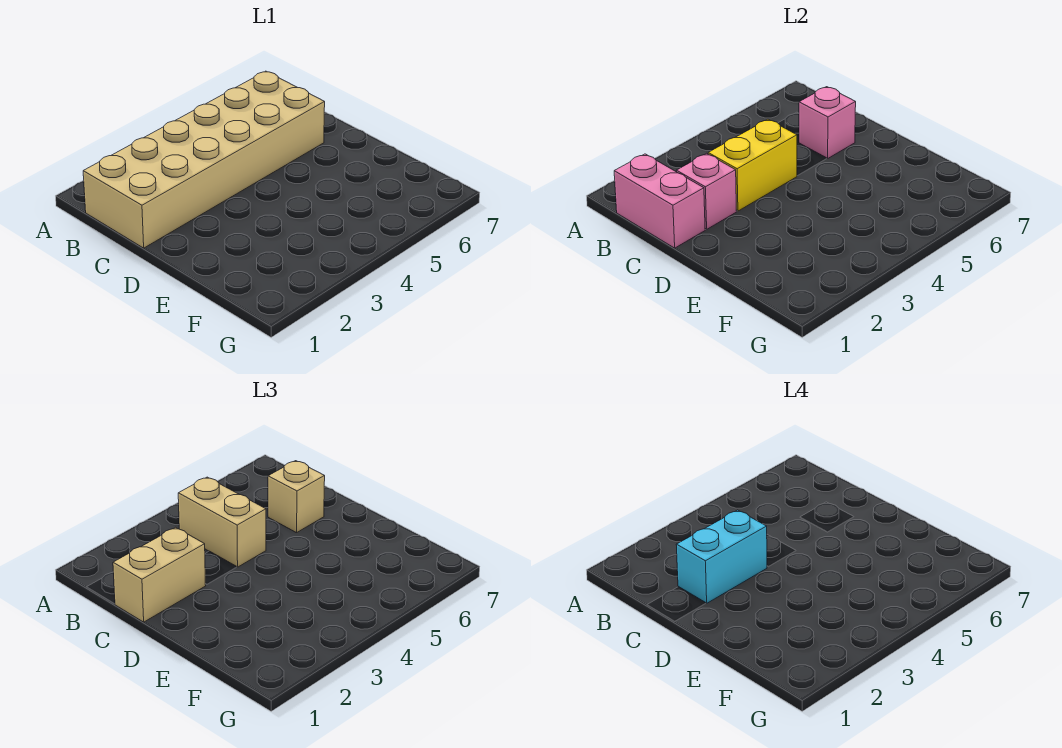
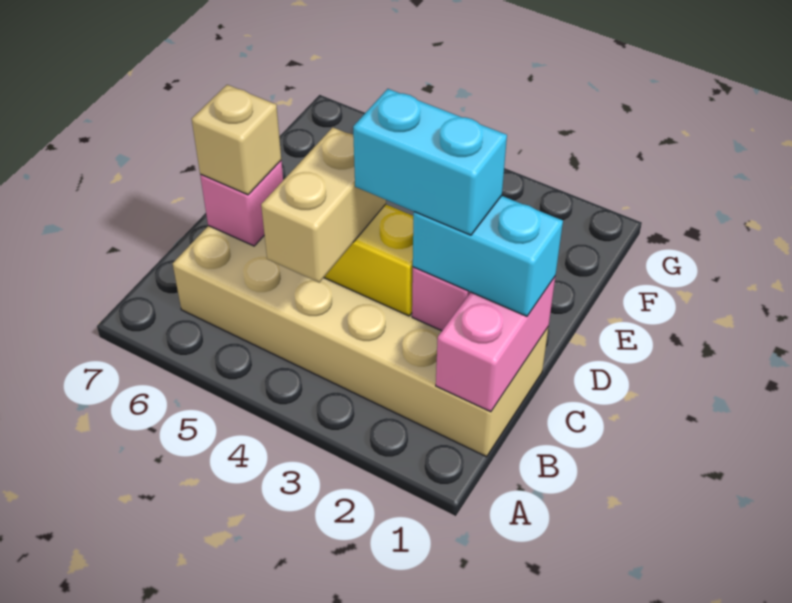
tan 1x2 brick [113,527,206,622] -> cyan 1x2 brick [413,196,563,316]

